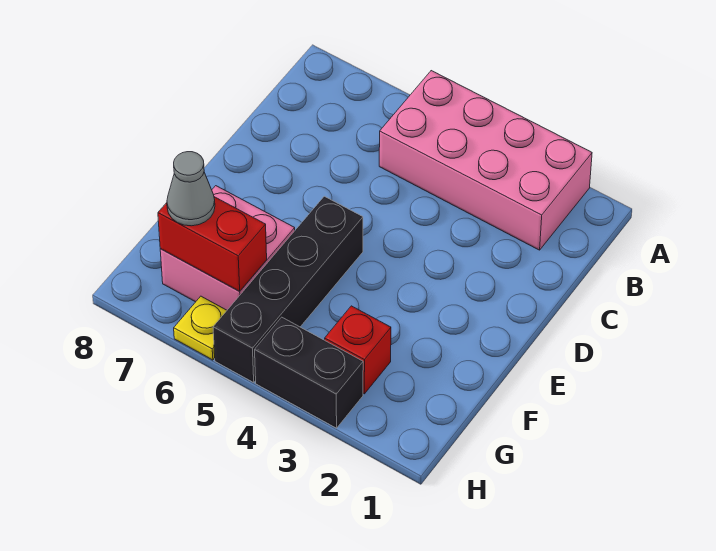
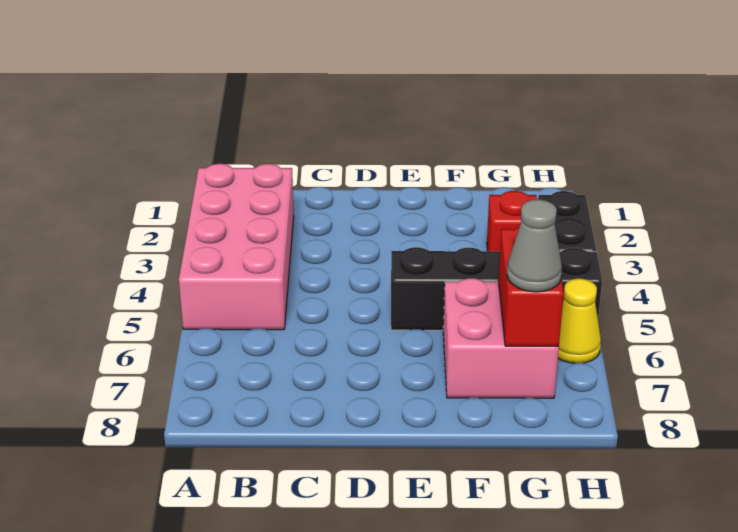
yellow 1x1 plate [174,296,227,360] -> yellow 1x1 cone [558,279,601,363]

